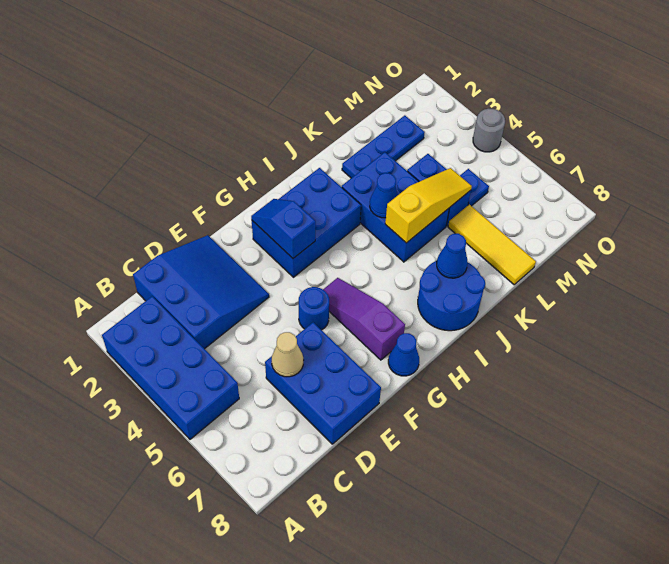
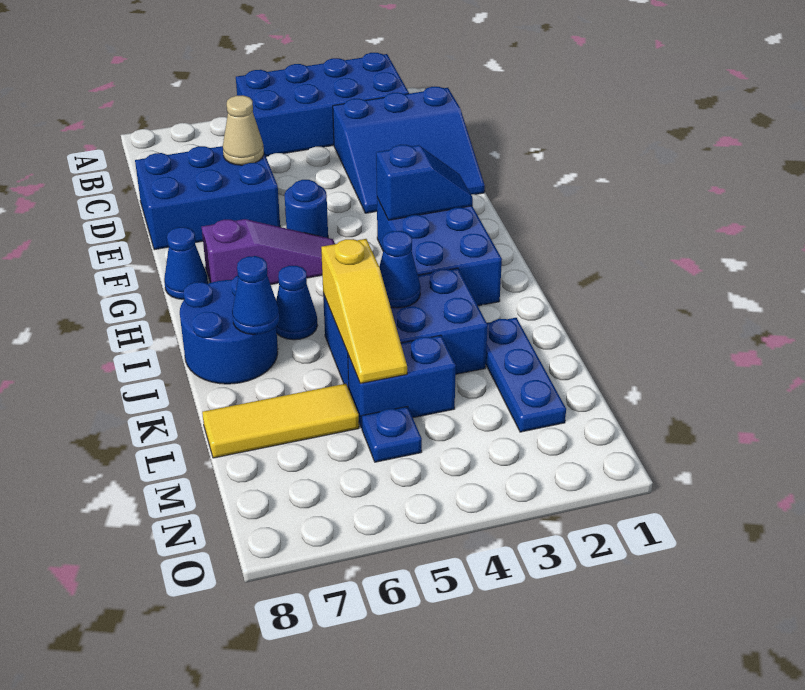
none -> blue 1x1 cone [276,266,317,340]
grey 1x1 round brick [473,108,505,152] -> none

